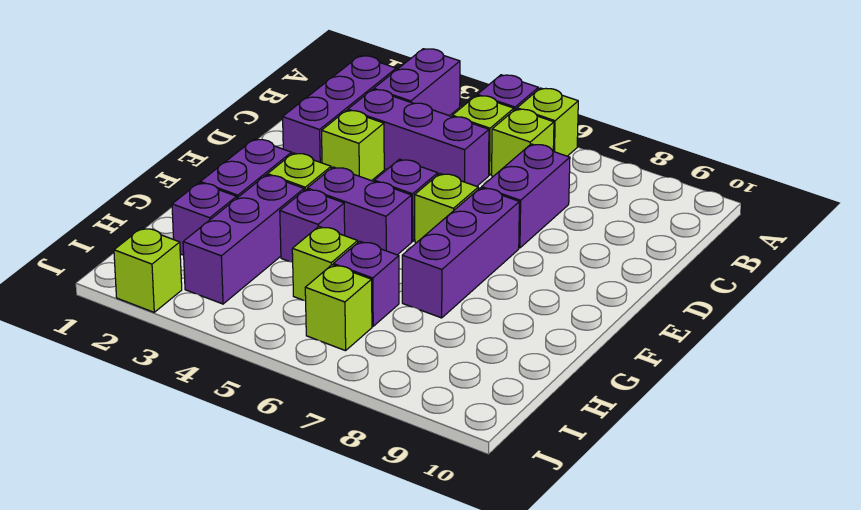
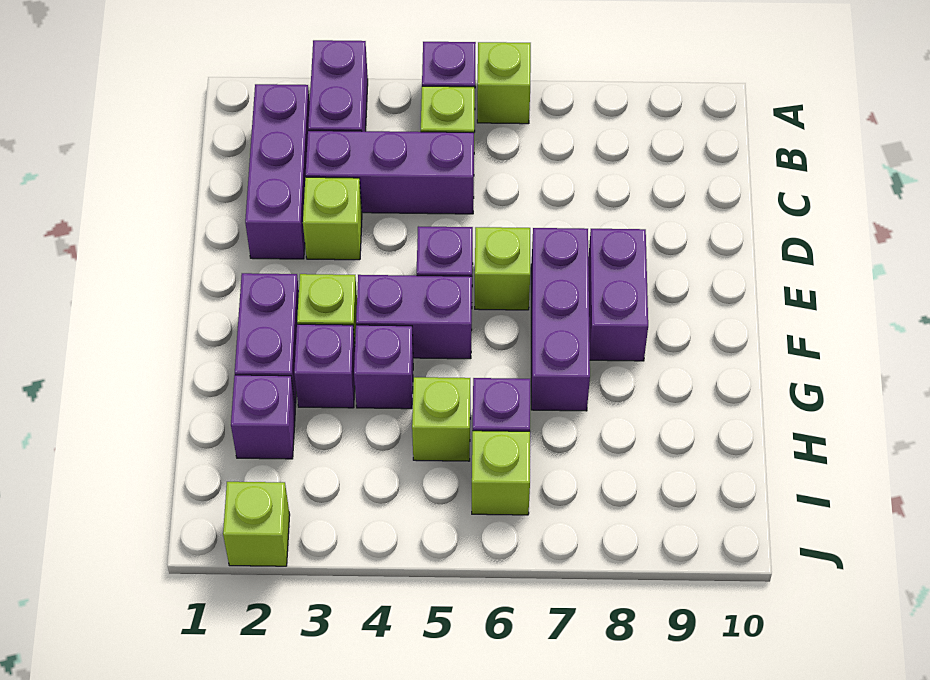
lime 1x1 brick [492,109,554,176] -> none
purple 1x2 brick [482,144,570,248] -> purple 1x2 brick moved to [588,229,648,361]
purple 1x3 brick [183,175,304,304] -> purple 1x1 brick [294,324,355,408]

